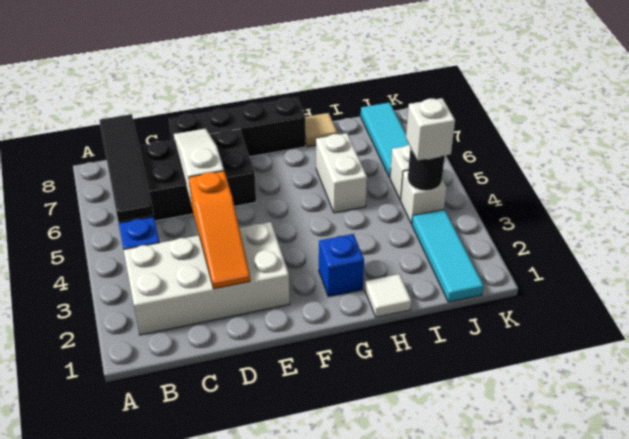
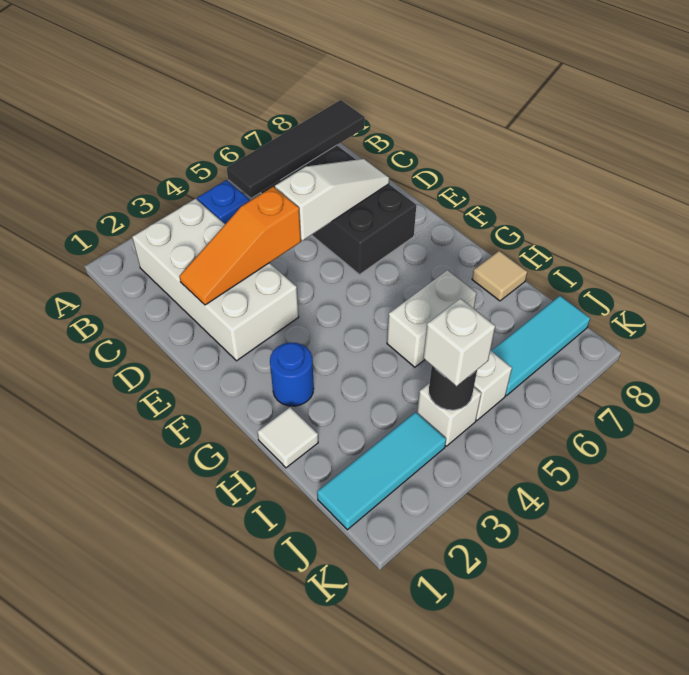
black 1x4 brick [169,98,306,157] -> none
blue 1x1 brick [319,234,364,297] -> blue 1x1 round brick [270,342,314,406]

